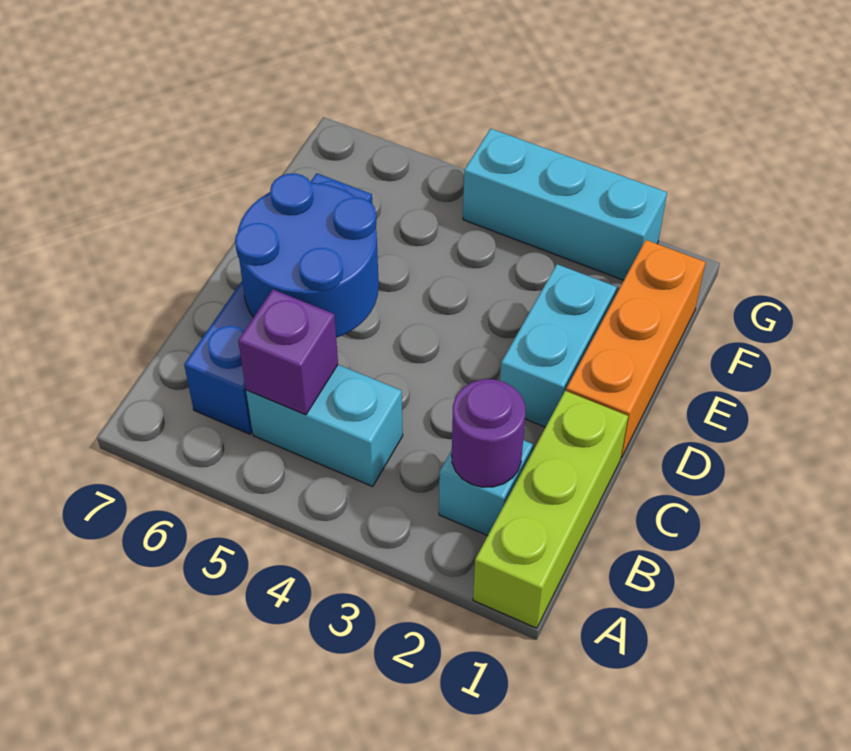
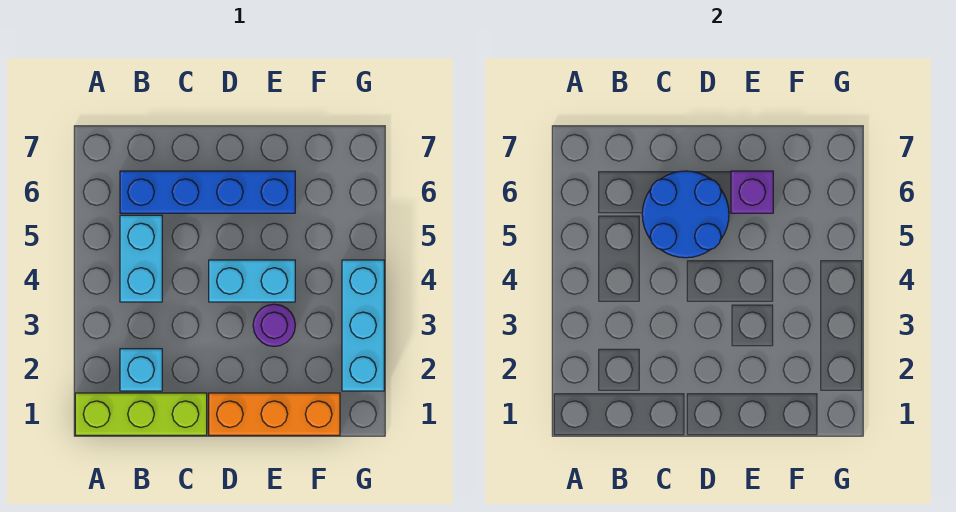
purple 1x1 round brick [452,379,526,487] -> purple 1x1 round brick moved to [253,304,295,347]
purple 1x1 brick [238,290,338,415] -> purple 1x1 brick moved to [731,171,773,213]
cyan 1x2 brick [500,264,617,427] -> cyan 1x2 brick moved to [209,260,295,302]

